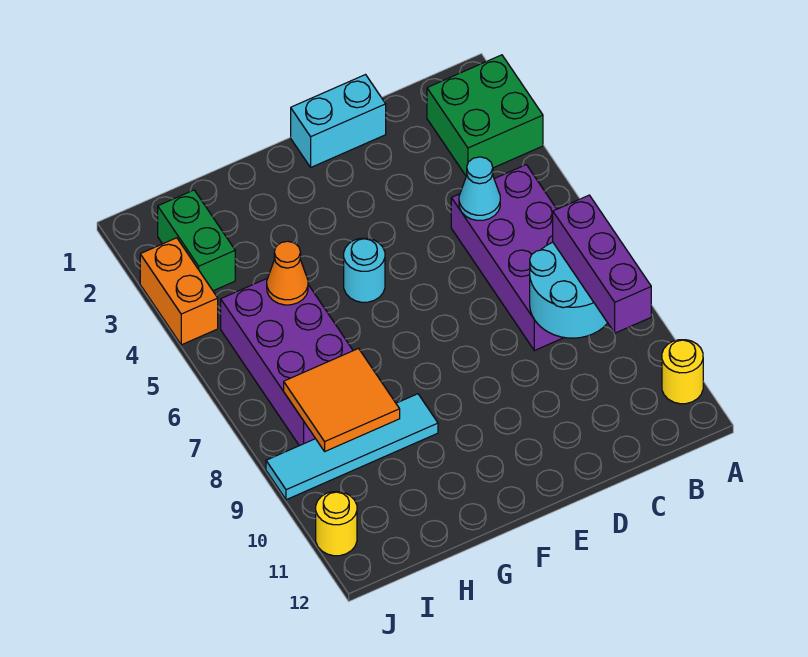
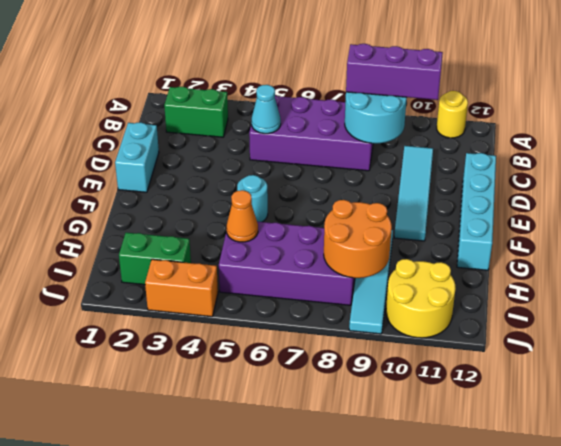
green 2x2 brick [427,55,543,176] -> green 1x2 brick [164,87,228,137]
none -> cyan 1x4 tile [394,146,433,241]
none -> cyan 1x4 brick [457,153,496,270]
orange 2x2 tile [284,349,400,451] -> orange 2x2 round brick [324,200,392,278]
yellow 1x1 round brick [316,492,357,556] -> yellow 2x2 round brick [386,259,456,338]

